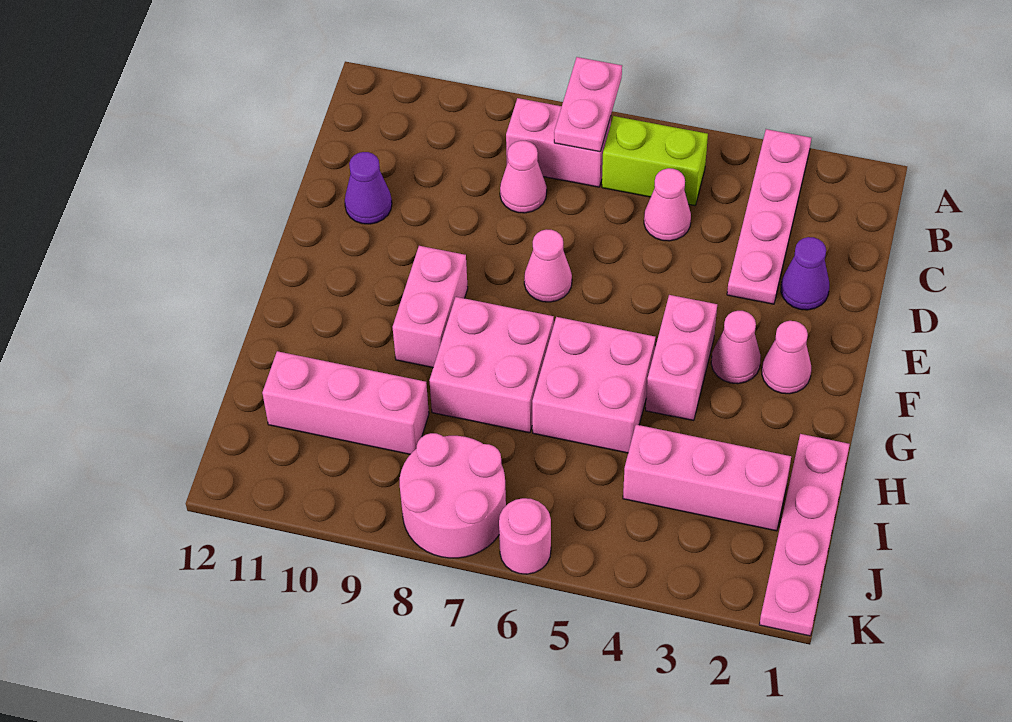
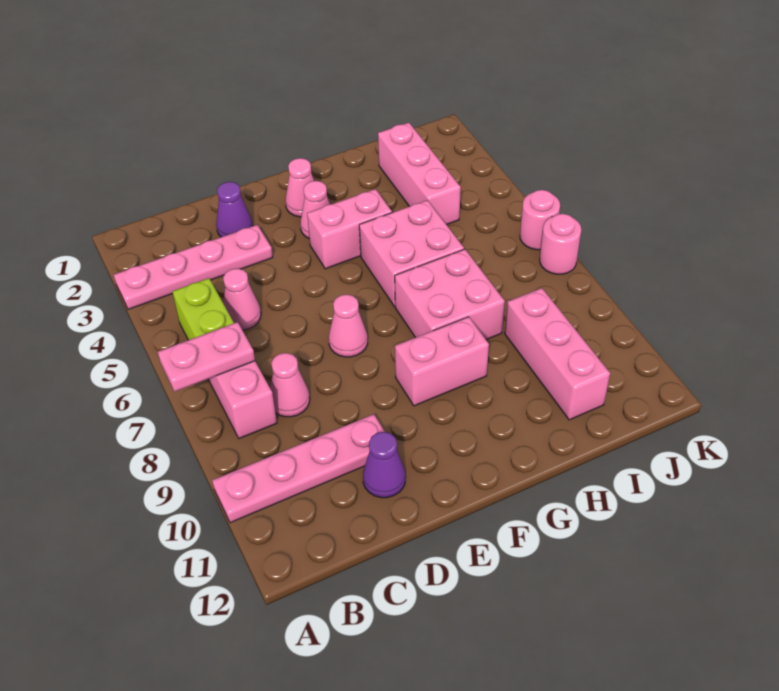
pink 1x4 plate [759,434,850,636] -> pink 1x4 plate moved to [212,414,385,523]
pink 2x2 round brick [400,433,506,558] -> pink 1x1 round brick [540,214,581,274]

